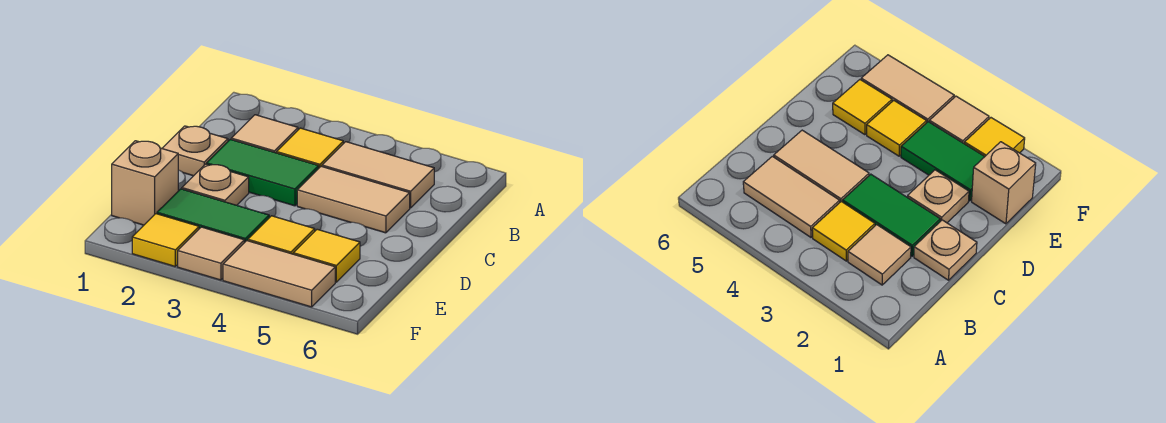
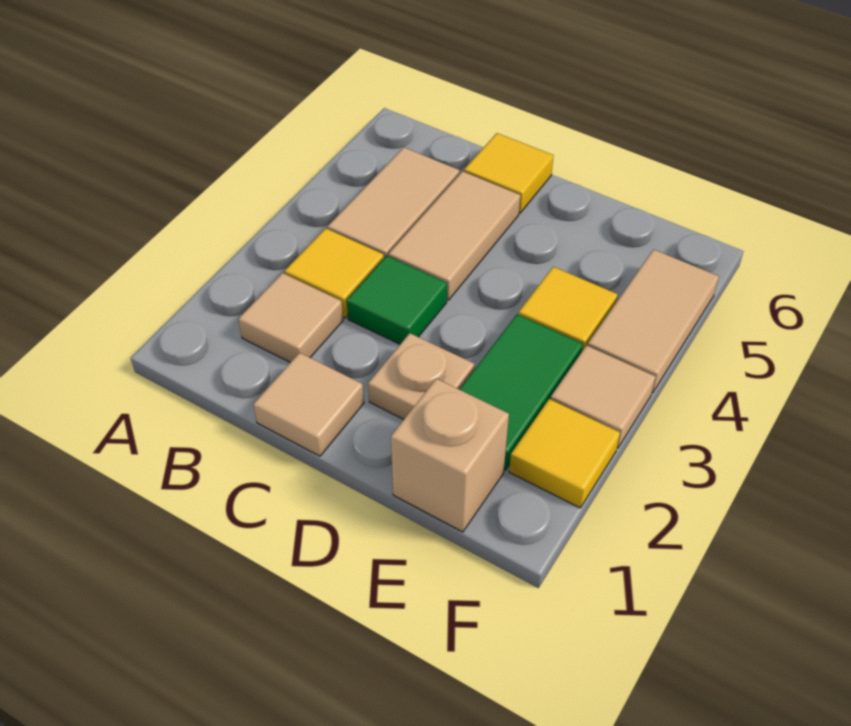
tan 1x1 plate [162,126,228,176] -> tan 1x1 tile [253,353,364,456]
green 1x2 tile [207,139,319,206] -> green 1x1 tile [347,256,447,344]
yellow 1x1 tile [293,229,360,282] -> yellow 1x1 tile moved to [464,133,553,213]

